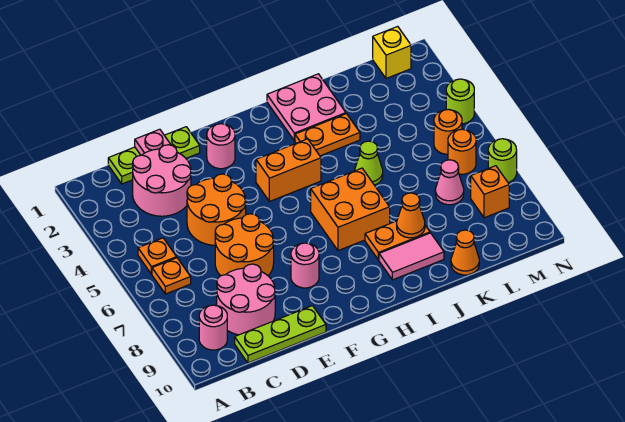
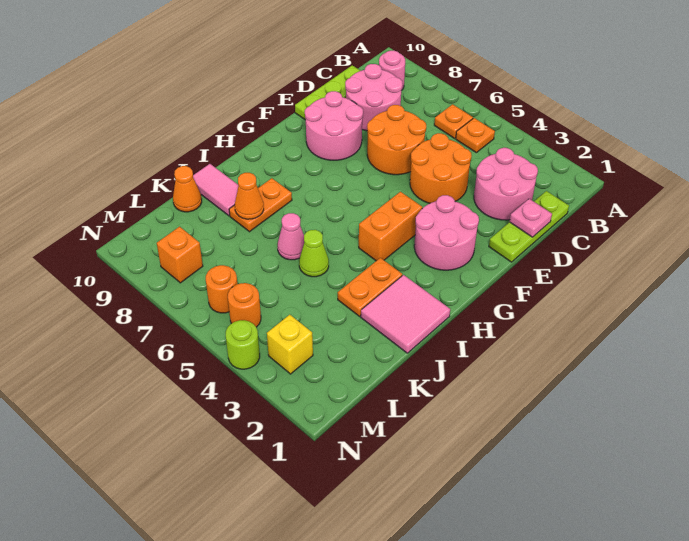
pink 1x1 round brick [207,124,235,169] -> pink 2x2 round brick [414,195,479,270]
pink 1x1 round brick [291,243,319,288] -> pink 2x2 round brick [305,91,363,160]
orange 2x2 brick [311,168,390,251] -> none
pink 2x2 plate [267,74,346,141] -> pink 2x2 tile [361,275,450,353]
pink 1x2 tile [379,233,444,280] -> pink 1x2 tile turned to [193,164,238,216]
pink 1x1 cone [435,160,464,205] -> pink 1x1 cone moved to [278,213,304,260]
yellow 1x1 brick [373,26,411,78] -> yellow 1x1 brick moved to [267,315,313,374]
lime 1x1 round brick [488,139,517,183] -> none

